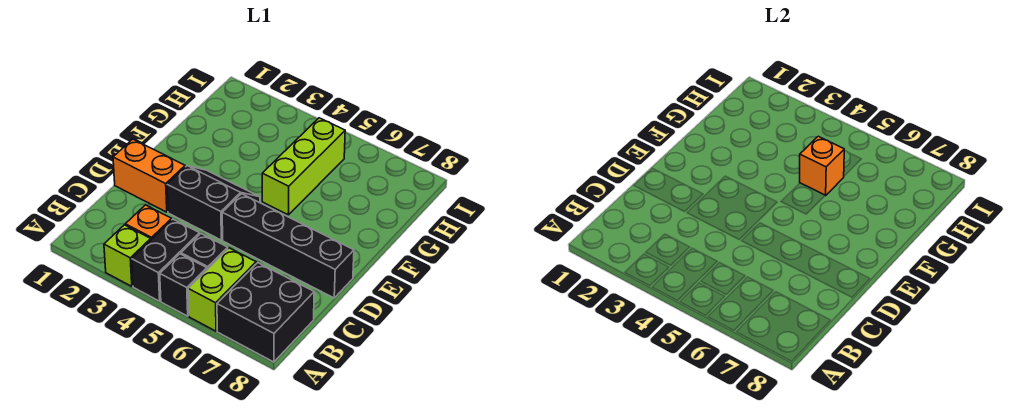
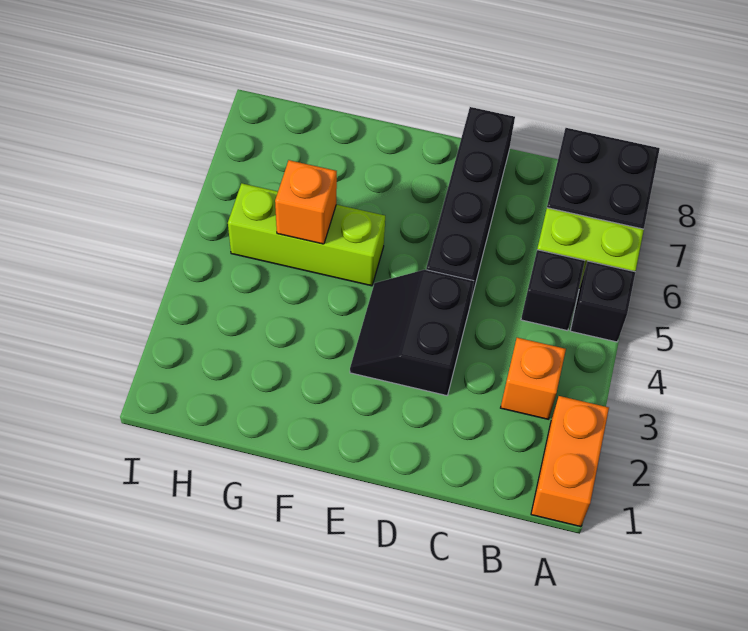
lime 1x1 brick [104,225,151,286] -> none
black 1x2 brick [132,219,200,301] -> none
orange 1x2 brick [113,139,185,212] -> orange 1x2 brick moved to [531,396,609,527]

